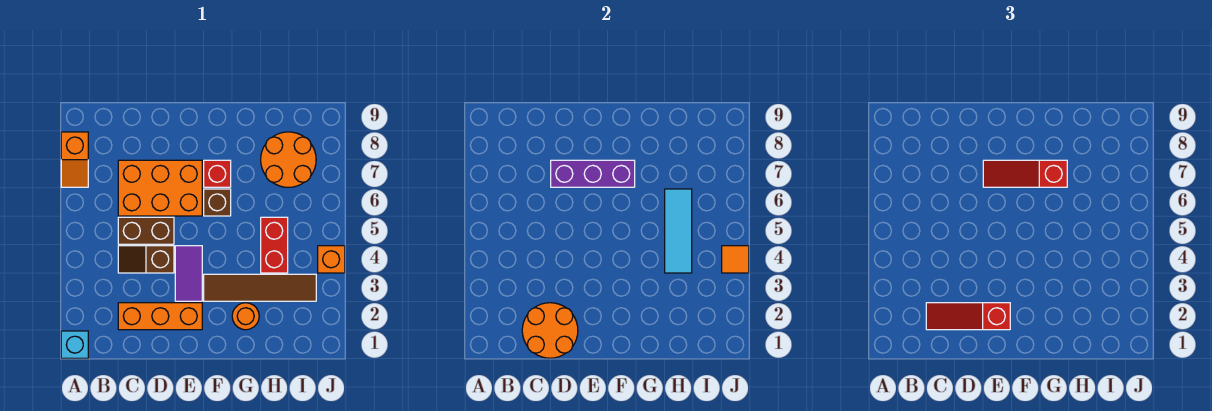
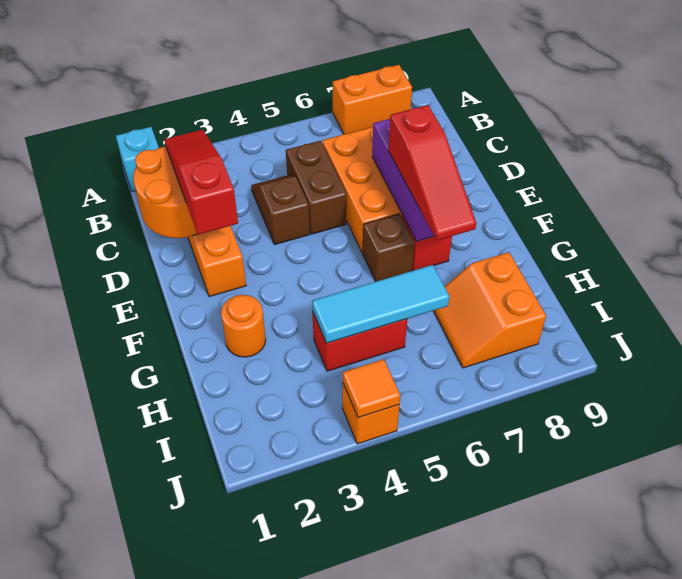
orange 1x2 slope [61,132,88,187] -> orange 1x2 brick [333,65,412,134]
purple 1x2 tile [175,246,202,301] -> none
red 1x3 slope [983,160,1067,187] -> red 1x3 slope turned to [388,105,476,240]
brown 1x4 tile [204,274,316,301] -> none
orange 2x2 round brick [261,132,316,187] -> orange 2x2 slope [434,252,546,368]

